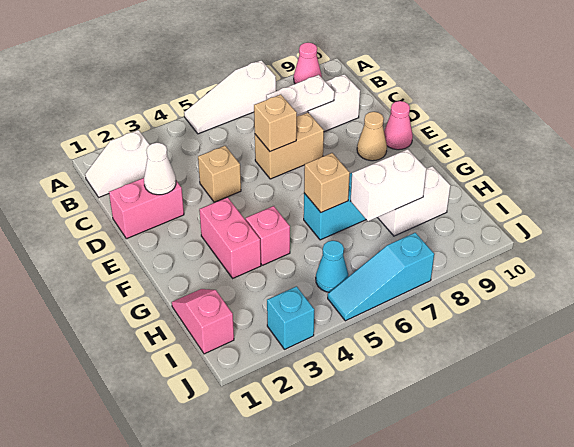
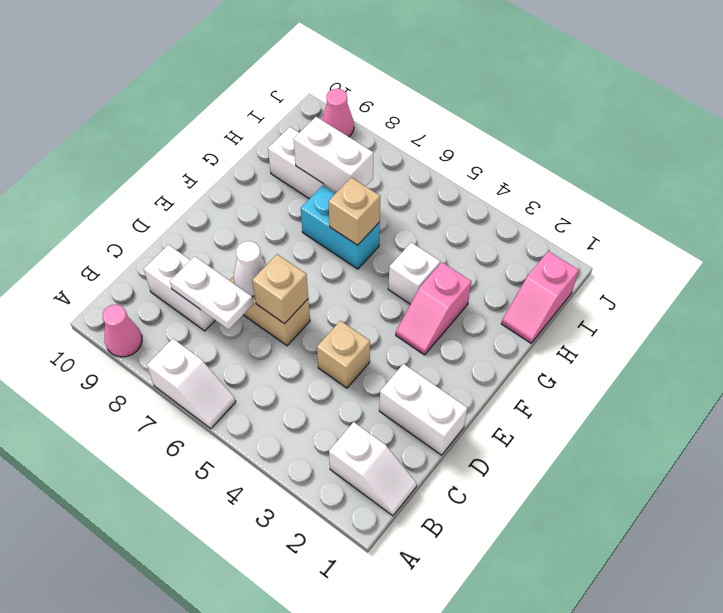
white 1x3 slope [184,60,276,134] -> white 1x2 slope [147,339,236,429]
pink 1x2 brick [109,178,184,239] -> white 1x2 brick [379,364,467,455]
white 1x1 cone [144,143,176,195] -> white 1x1 cone moved to [234,241,266,296]
tan 1x1 cone [357,112,387,161] -> none
pink 1x1 cone [384,101,413,150] -> pink 1x1 cone moved to [322,89,354,137]
pink 1x2 brick [199,197,261,278] -> pink 1x2 slope [396,262,472,355]
pink 1x1 brick [246,206,290,265] -> white 1x1 brick [388,242,440,304]
cyan 1x1 cone [316,241,349,292] -> none
cyan 1x1 brick [267,286,314,349] -> none
cyan 1x3 slope [328,233,434,321] -> none

